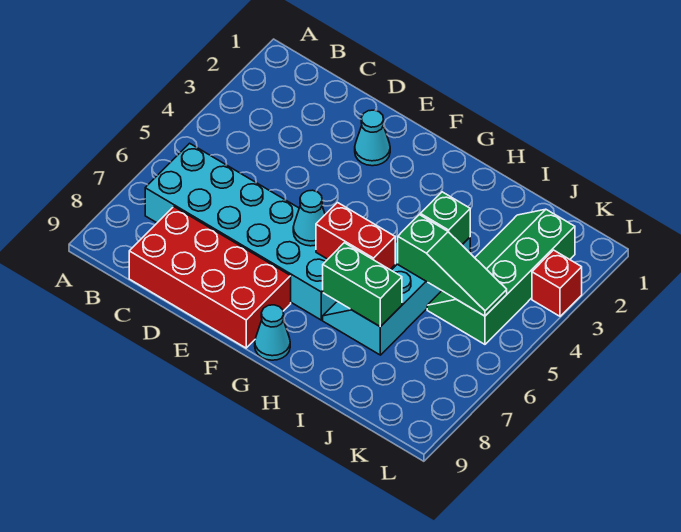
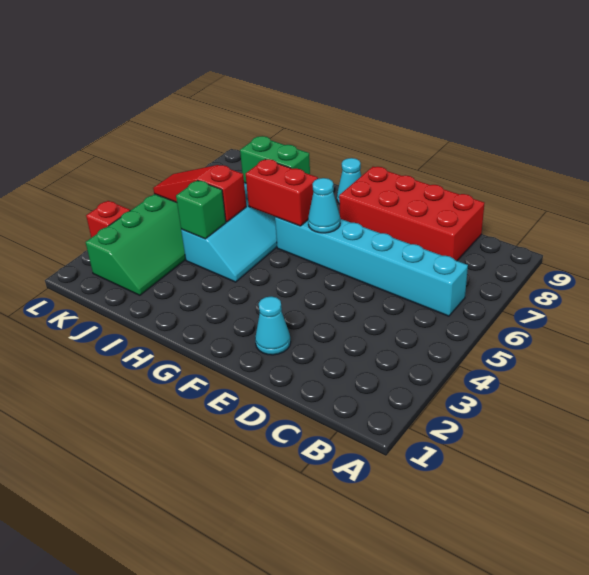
cyan 2x6 brick [145,143,337,320] -> cyan 1x6 brick [275,217,468,316]
green 1x3 slope [398,215,507,316] -> red 1x3 slope [153,165,246,222]

